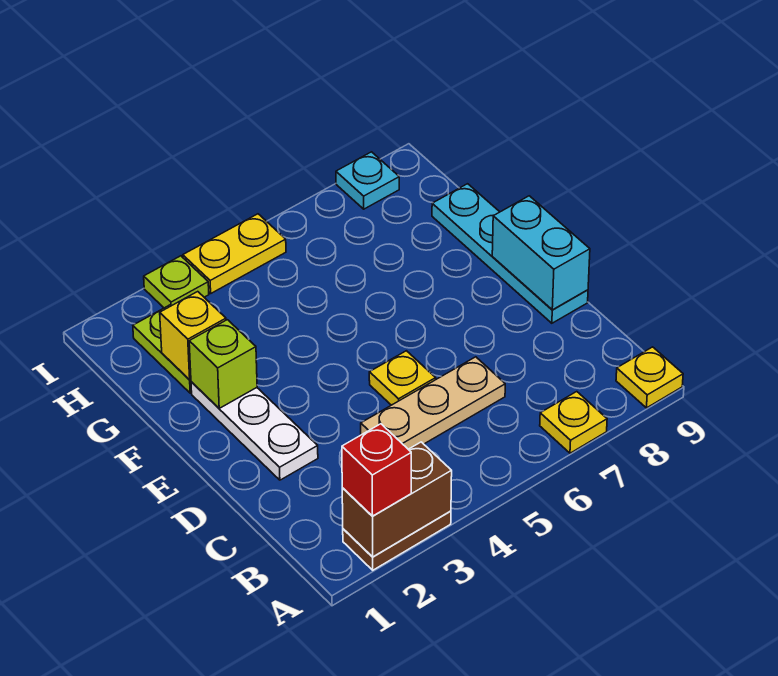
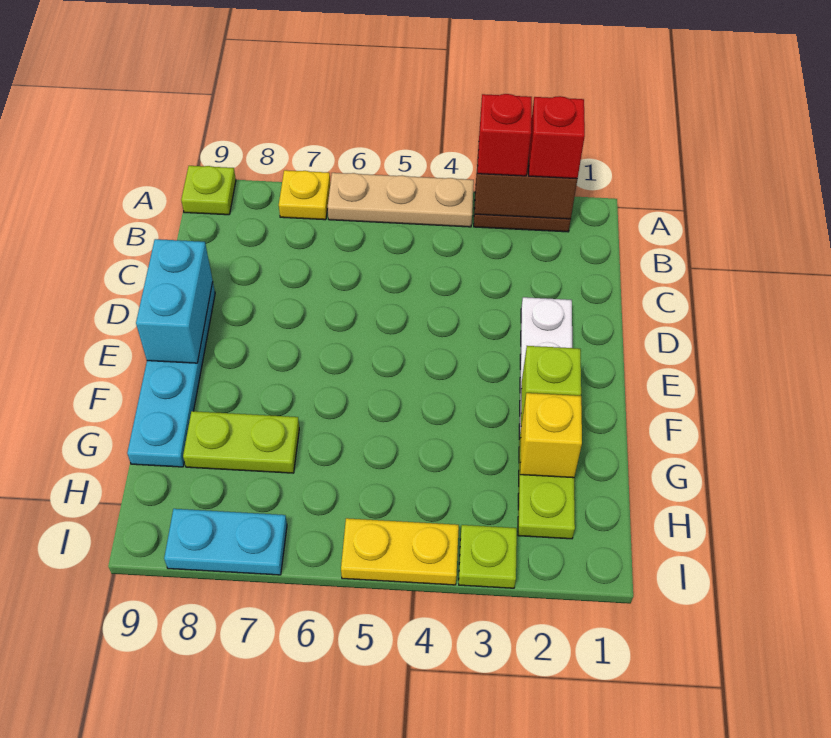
none -> red 1x1 brick [478,94,532,176]
yellow 1x1 plate [616,347,683,408] -> lime 1x1 plate [181,166,236,215]
tan 1x3 plate [361,357,505,449] -> tan 1x3 plate moved to [328,173,474,227]
yellow 1x1 plate [369,351,436,405] -> none
none -> lime 1x2 plate [183,411,299,473]
cyan 1x1 plate [336,152,399,209] -> cyan 1x2 plate [164,509,287,575]

